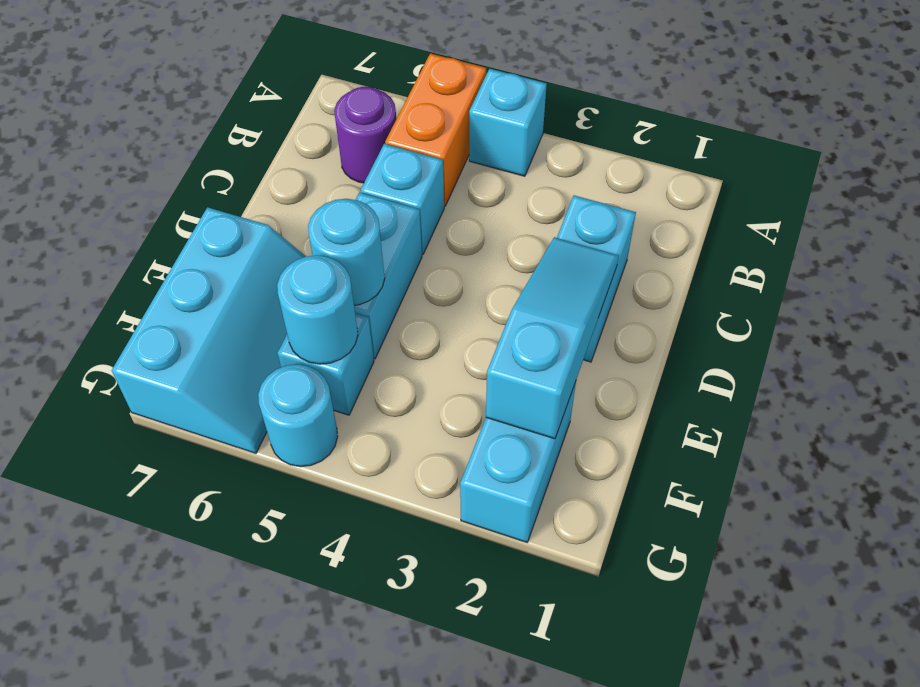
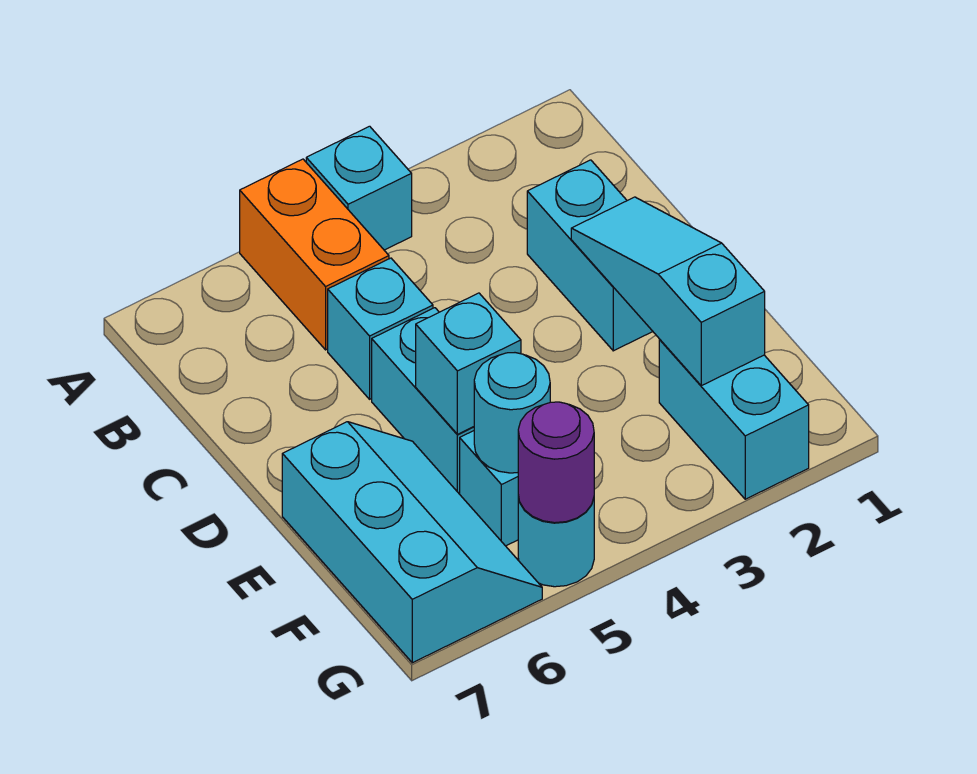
purple 1x1 round brick [334,87,396,183] -> purple 1x1 round brick moved to [518,402,594,523]
cyan 1x1 round brick [308,199,385,305] -> cyan 1x1 brick [416,293,521,434]

